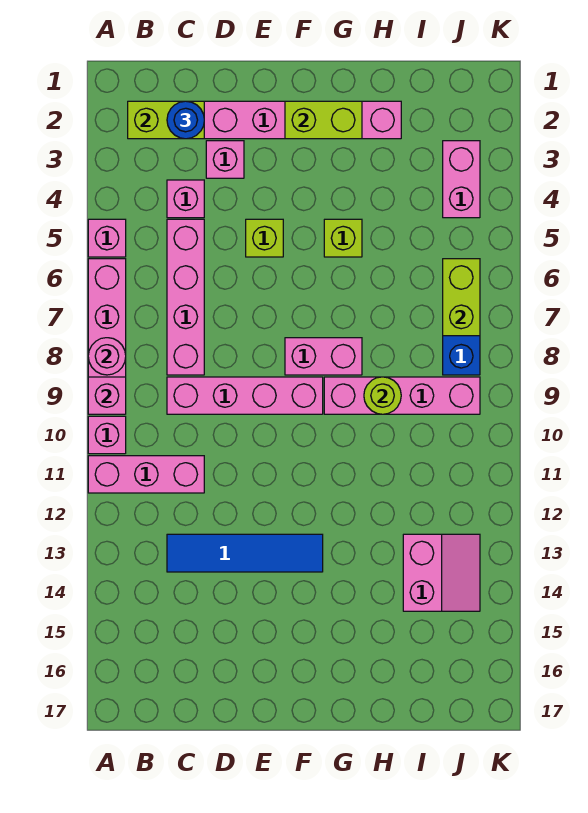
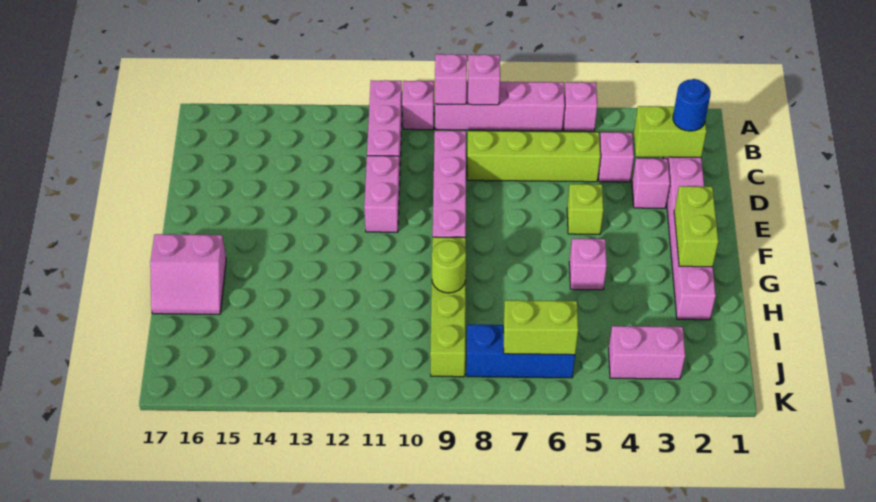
pink 1x1 round brick [88,338,126,375] -> pink 1x1 brick [468,54,500,105]
lime 1x2 brick [128,101,204,139] -> lime 1x2 brick turned to [634,106,707,157]
pink 1x4 brick [167,219,204,375] -> lime 1x4 brick [467,131,600,182]
blue 1x4 tile [167,534,323,572] -> none
pink 1x2 brick [285,338,362,375] -> pink 1x2 brick moved to [364,156,400,232]
lime 1x1 brick [324,219,362,257] -> pink 1x1 brick [569,239,607,290]
pink 1x4 brick [324,377,480,414] -> lime 1x4 brick [430,237,466,377]
pink 2x2 slope [403,534,480,611] -> pink 2x2 slope moved to [150,234,226,314]

